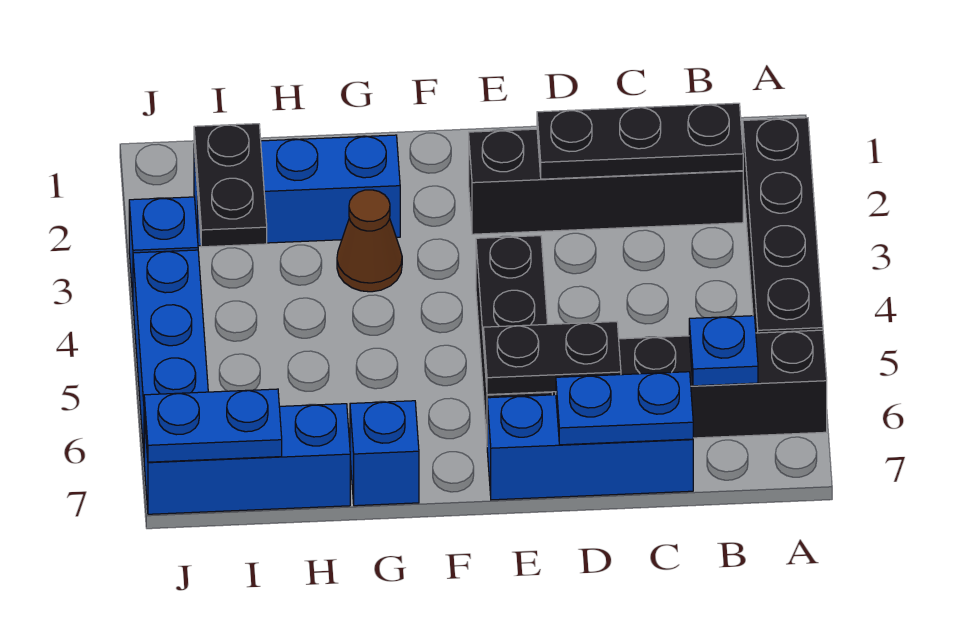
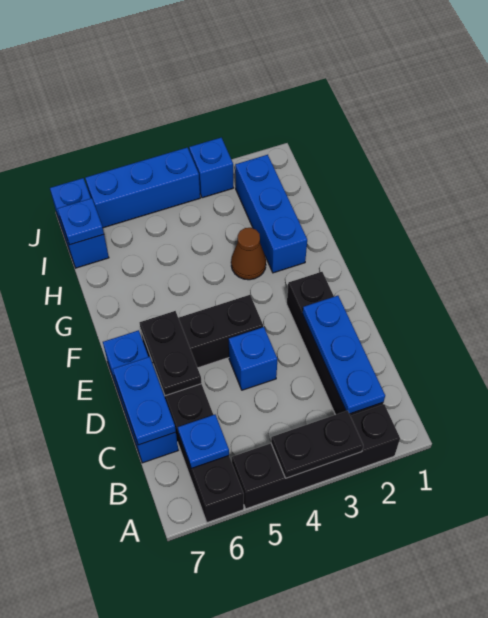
black 1x3 plate [537,103,743,179] -> blue 1x3 plate [303,296,385,414]
blue 1x1 brick [350,401,419,506] -> blue 1x1 brick moved to [229,327,277,390]
blue 1x3 brick [144,404,350,514] -> blue 1x2 brick [50,178,109,268]
black 1x2 plate [194,124,267,247] -> black 1x2 plate moved to [271,411,363,478]
blue 1x2 plate [144,389,282,462] -> blue 1x1 plate [58,198,104,245]

